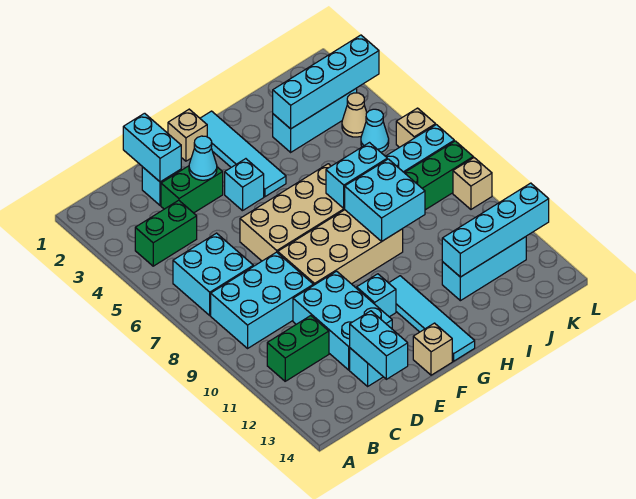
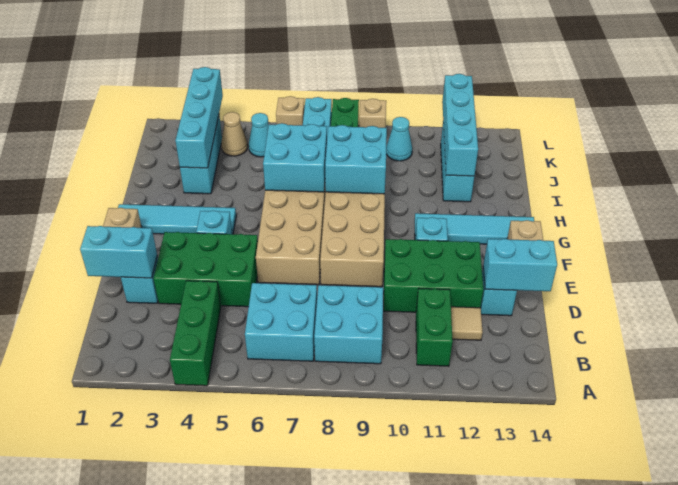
green 1x2 brick [135,200,197,266] -> green 1x3 brick [170,281,221,386]
cyan 2x3 brick [211,252,313,348] -> cyan 2x2 brick [314,285,383,364]
none -> tan 1x1 tile [451,307,483,340]
green 1x2 brick [161,166,223,213] -> green 2x3 brick [154,232,258,307]
cyan 2x3 brick [293,271,392,370] -> green 2x3 brick [384,239,483,312]
cyan 1x1 cone [189,136,217,180] -> cyan 1x1 cone moved to [386,117,412,161]
cyan 1x2 brick [326,143,387,208] -> cyan 2x2 brick [263,123,327,192]

